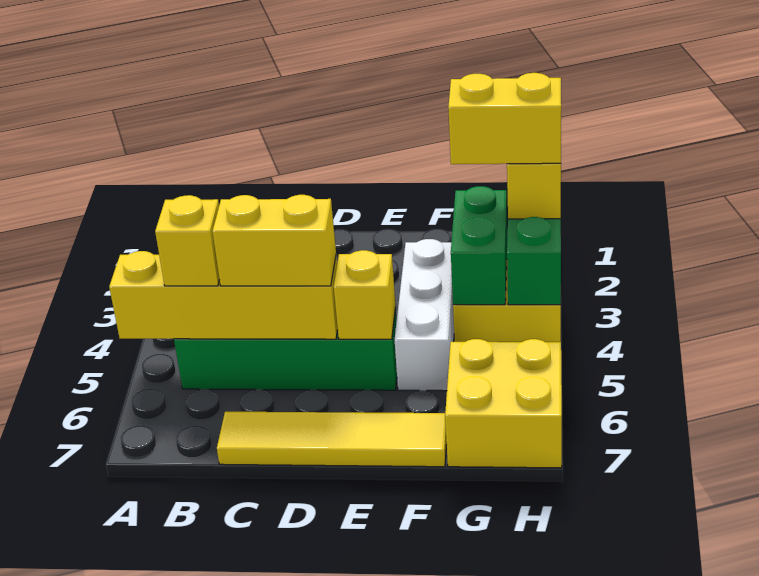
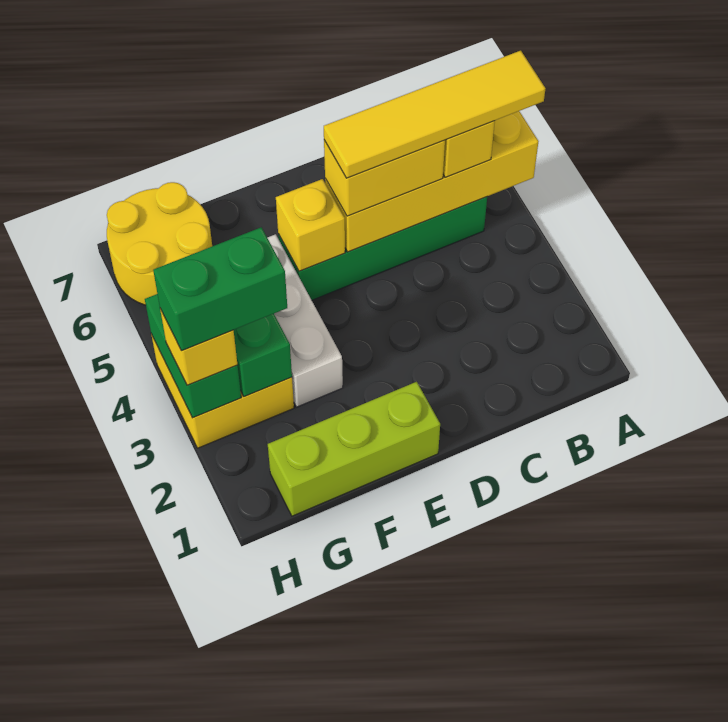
yellow 1x4 tile [217,412,447,467] -> yellow 1x4 tile moved to [324,51,545,178]
none -> lime 1x3 brick [268,382,440,516]
yellow 1x2 brick [448,73,561,164] -> green 1x2 brick [153,227,287,351]
yellow 2x2 brick [445,339,562,468] -> yellow 2x2 round brick [107,182,212,305]

